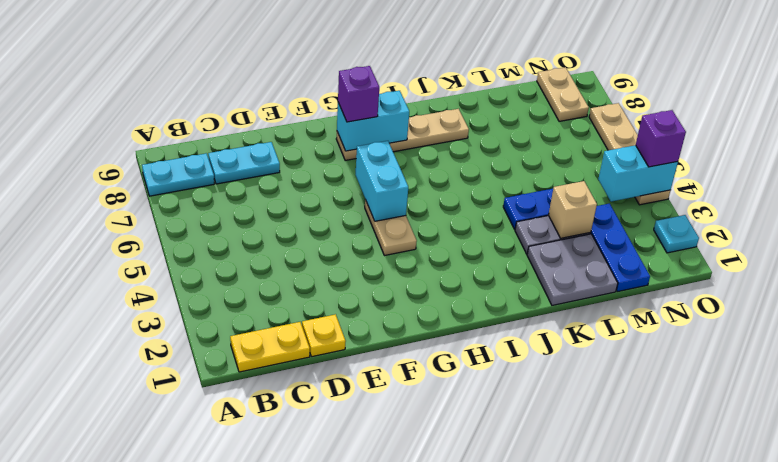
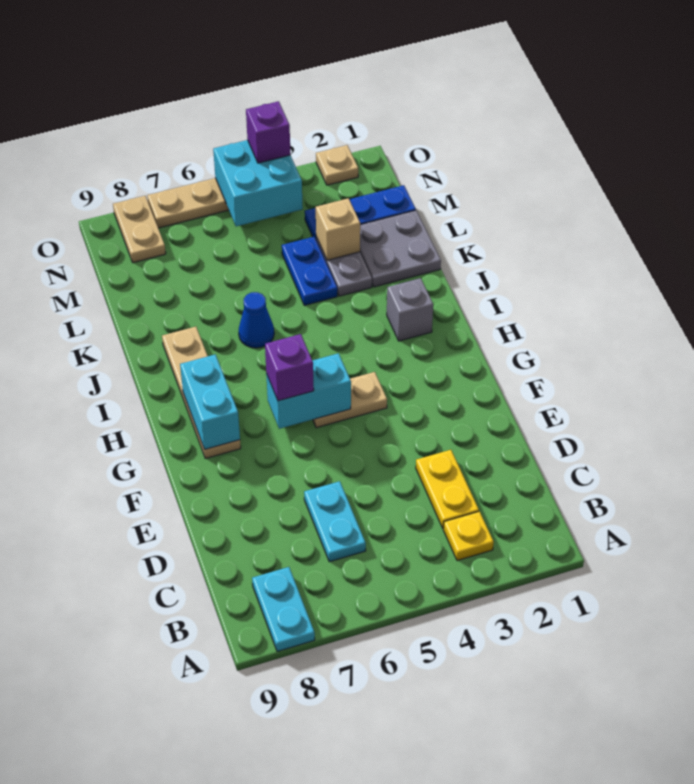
yellow 1x2 plate [230,322,310,372] -> yellow 1x2 plate moved to [416,450,479,528]
cyan 1x2 plate [208,142,280,184] -> cyan 1x2 plate moved to [304,481,366,562]
yellow 1x1 plate [302,314,346,357] -> yellow 1x1 plate moved to [443,511,494,561]
purple 1x1 brick [338,66,379,122] -> purple 1x1 brick moved to [265,334,314,401]
none -> grey 1x1 brick [387,278,433,341]
none -> blue 1x1 cone [239,292,274,348]
cyan 1x2 brick [598,145,678,202] -> cyan 2x2 brick [213,140,303,226]
tan 1x2 plate [537,67,589,121] -> tan 1x2 plate turned to [113,196,166,263]
cyan 1x1 plate [654,215,699,253] -> tan 1x1 plate [316,145,358,185]

